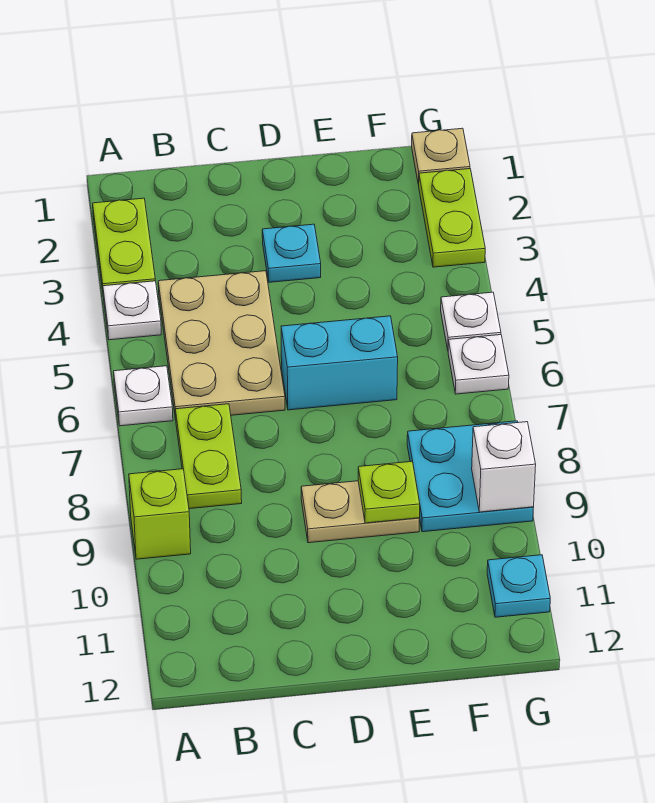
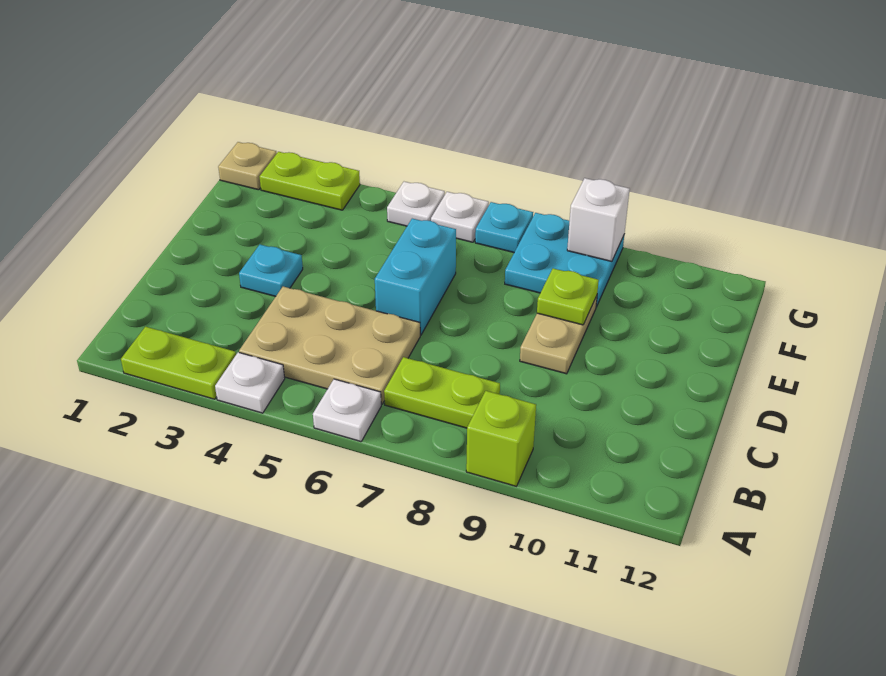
cyan 1x1 plate [487,555,550,617] -> cyan 1x1 plate moved to [475,202,533,252]

